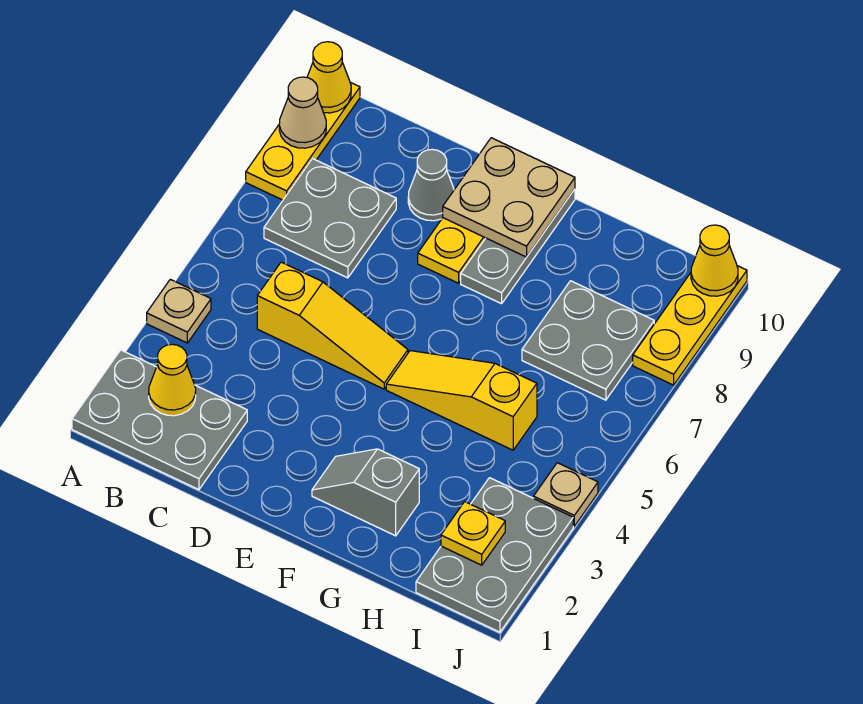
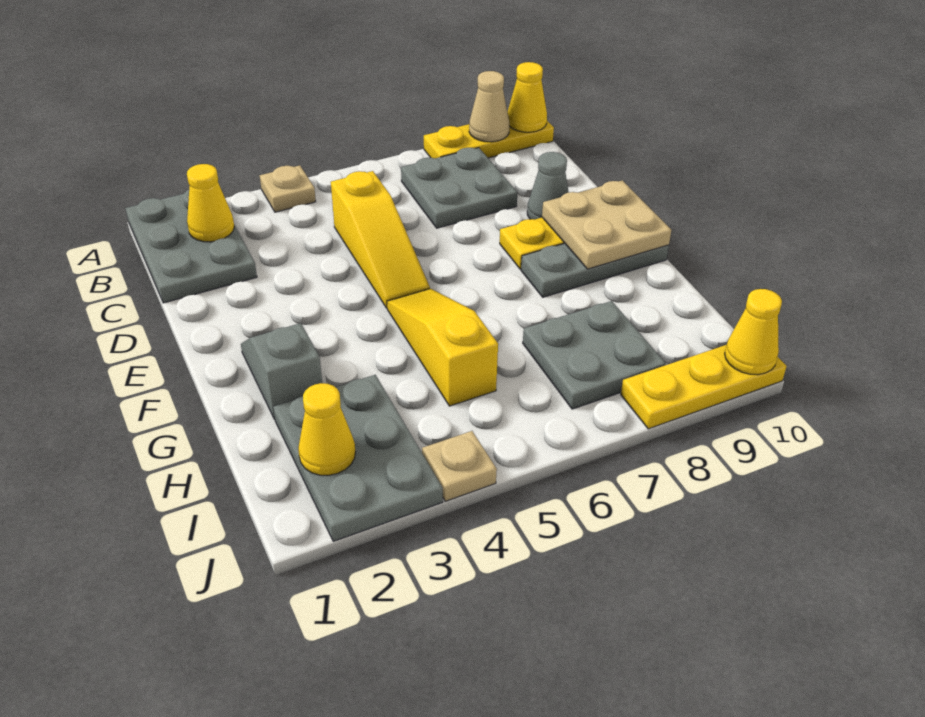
grey 2x3 plate [416,478,573,632] -> grey 2x3 plate turned to [273,375,443,541]
yellow 1x1 plate [441,502,505,565] -> yellow 1x1 cone [298,383,355,475]

